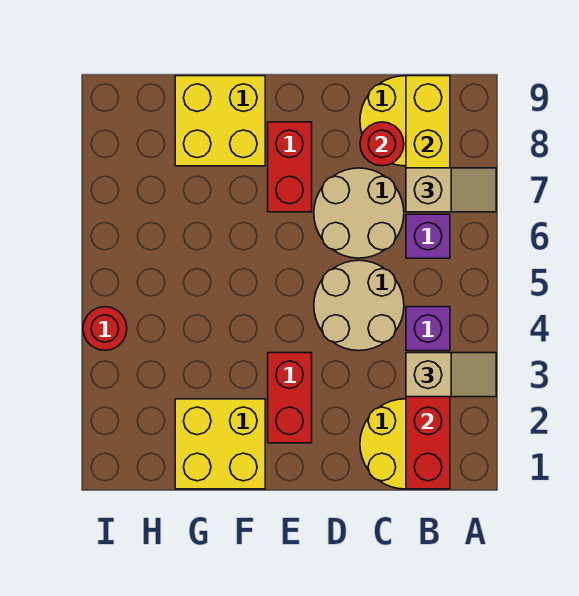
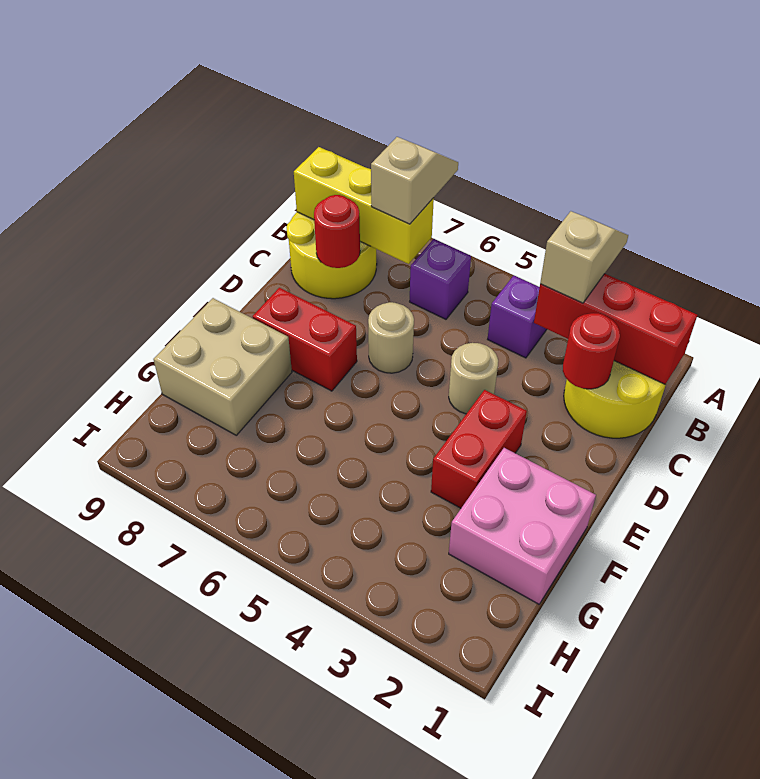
tan 2x2 round brick [314,260,404,351] -> tan 1x1 round brick [449,343,498,414]
tan 2x2 round brick [314,168,404,258] -> tan 1x1 round brick [368,302,414,373]
red 1x2 brick [268,353,312,443] -> red 1x2 brick turned to [431,390,527,508]
yellow 2x2 brick [175,399,265,489] -> pink 2x2 brick [449,448,596,604]
yellow 2x2 brick [175,76,265,166] -> tan 2x2 brick [153,298,292,435]
red 1x1 round brick [83,307,127,350] -> red 1x1 round brick moved to [563,313,620,389]

